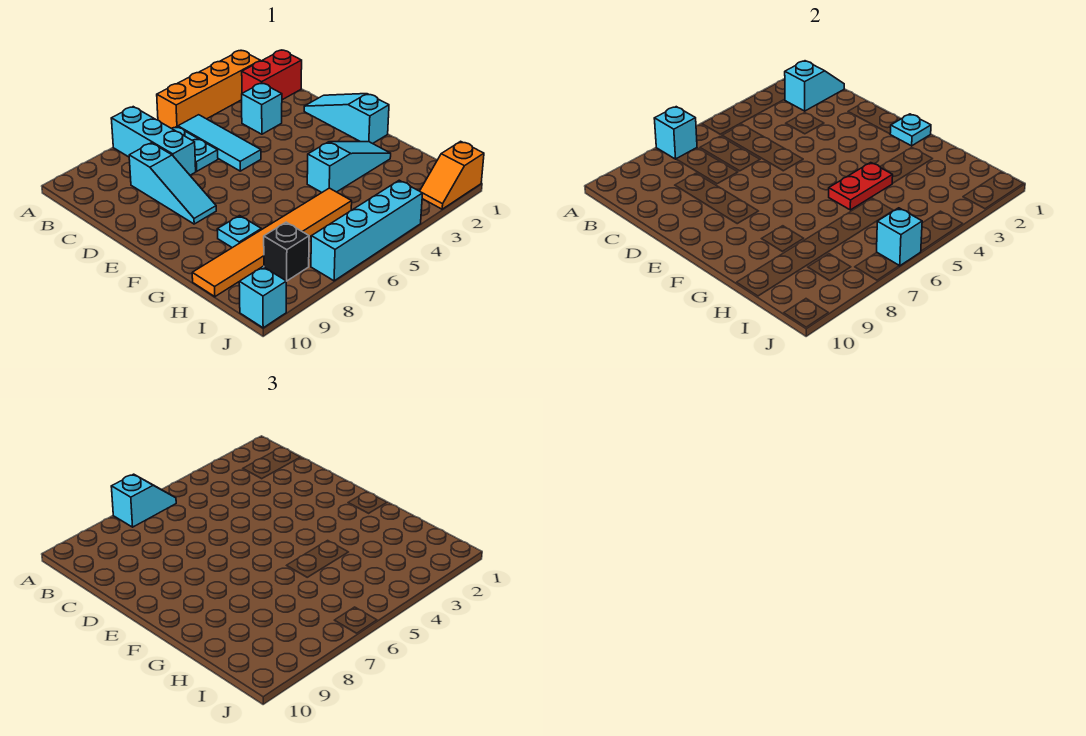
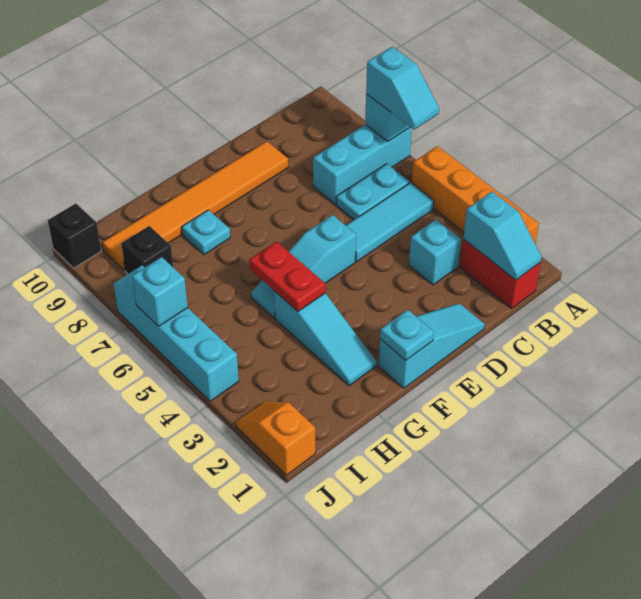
cyan 1x3 slope [129,143,216,224] -> cyan 1x3 slope moved to [251,215,356,318]
orange 1x6 tile [192,188,352,297] -> orange 1x6 tile turned to [102,141,288,270]
cyan 1x1 brick [239,267,286,328] -> black 1x1 brick [48,204,101,268]

